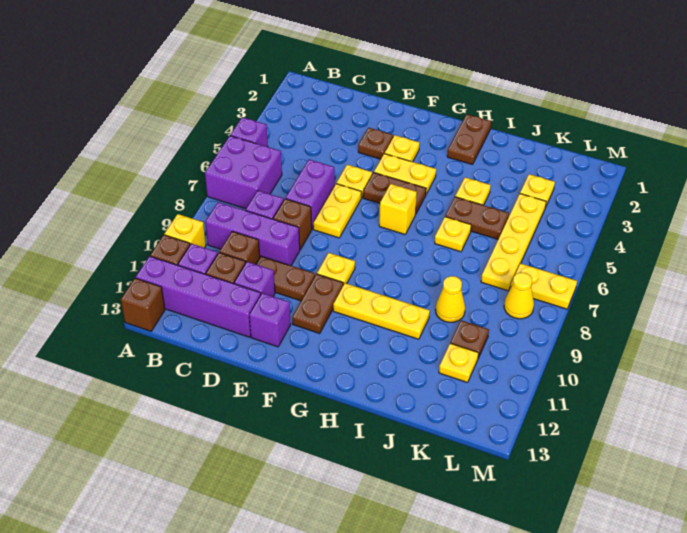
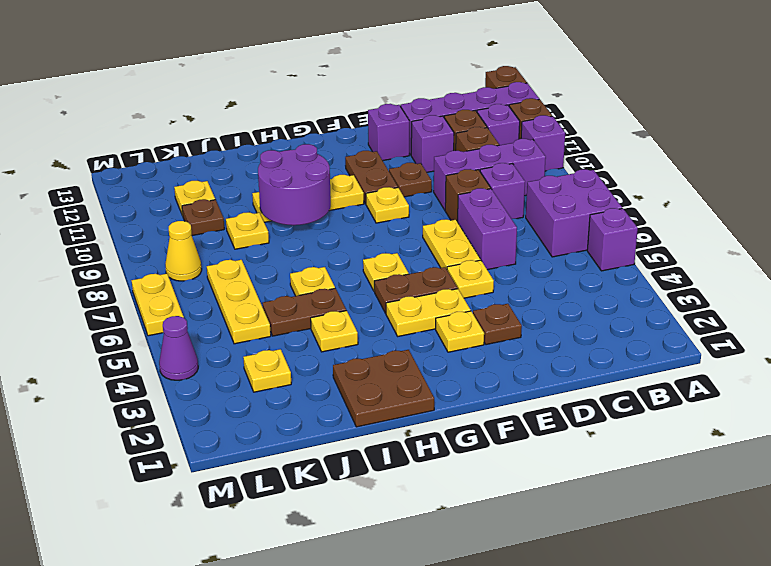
yellow 1x1 brick [164,214,206,248] -> purple 1x1 brick [521,115,565,171]
brown 1x2 plate [256,256,315,301] -> brown 1x1 plate [389,163,432,197]
yellow 1x1 brick [379,184,417,234] -> yellow 1x1 plate [363,253,409,292]
brown 1x2 plate [447,114,491,165] -> brown 2x2 plate [333,350,434,427]
none -> purple 2x2 round brick [258,144,331,225]
yellow 1x1 cone [435,276,465,322] -> yellow 1x1 plate [226,212,269,249]
yellow 1x4 plate [481,194,546,291] -> yellow 1x3 plate [207,260,271,344]
yellow 1x2 plate [510,263,577,309] -> yellow 1x2 plate turned to [131,274,184,336]
none -> purple 1x1 cone [159,316,198,380]

